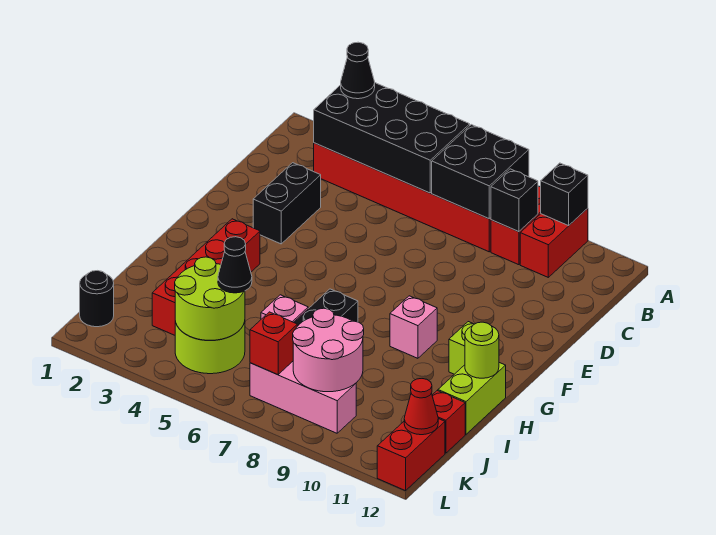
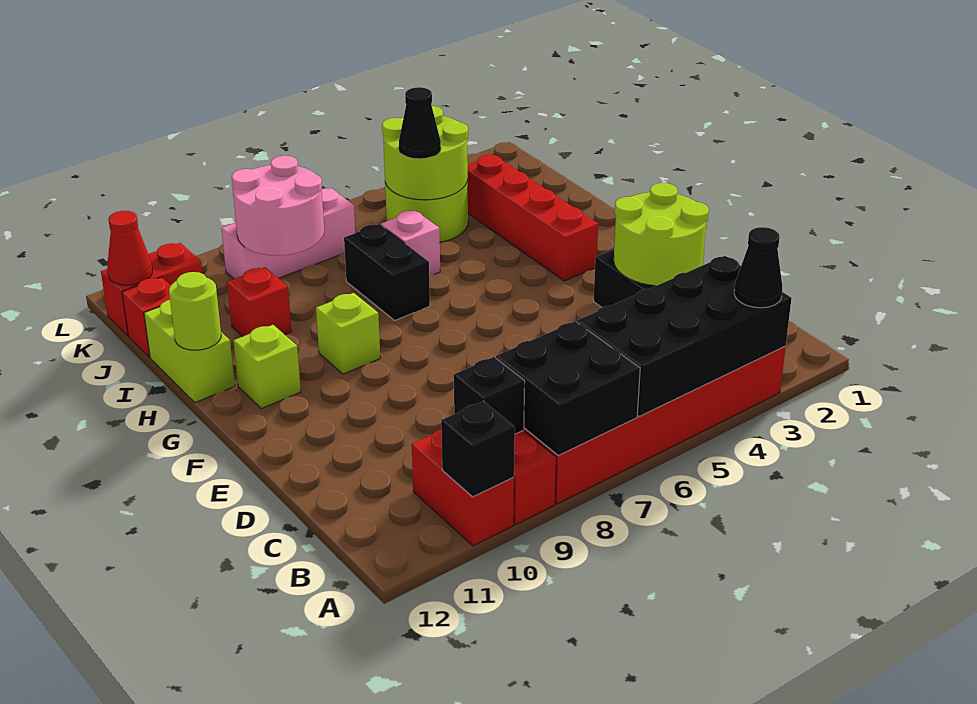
none -> lime 2x2 round brick [614,183,709,286]
pink 1x1 brick [390,296,437,358] -> lime 1x1 brick [316,293,380,374]
black 1x1 round brick [80,271,114,327] -> none
red 1x1 brick [250,312,297,375] -> red 1x1 brick moved to [227,267,291,337]
red 1x2 brick [377,419,445,491] -> red 1x2 brick turned to [101,243,203,336]

